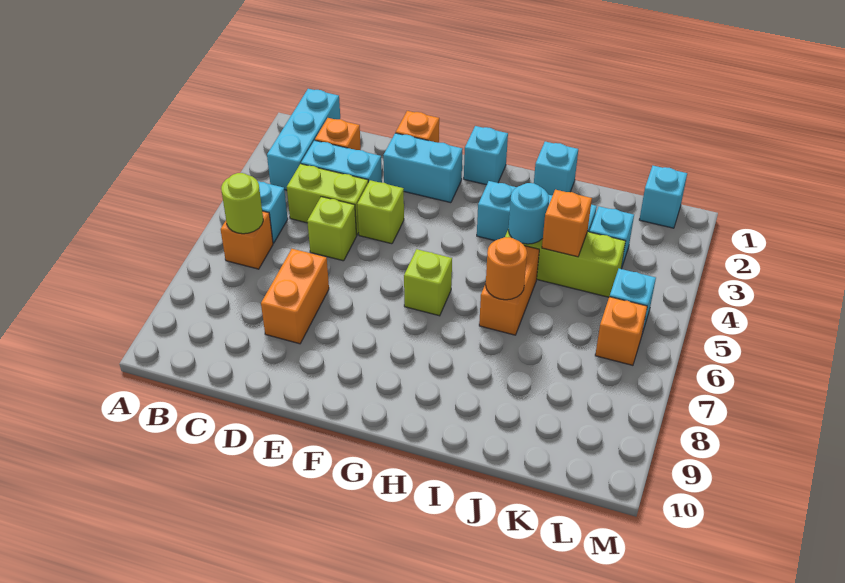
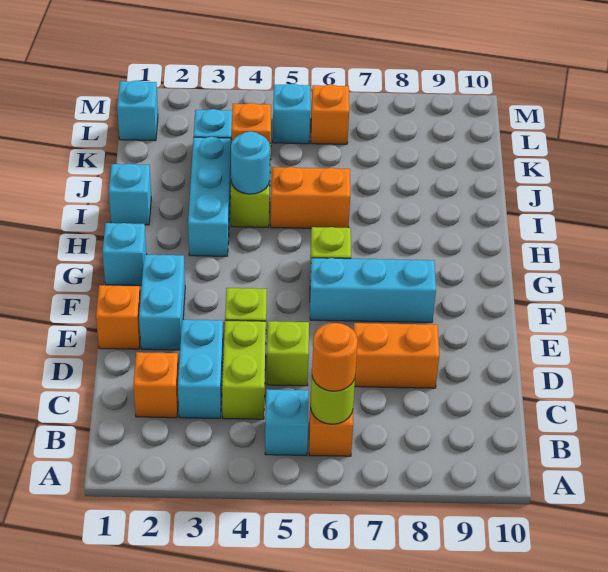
cyan 1x3 brick [267,89,340,190] -> cyan 1x3 brick moved to [310,258,436,323]
orange 1x1 round brick [486,237,527,300] -> orange 1x1 round brick moved to [312,323,358,391]

